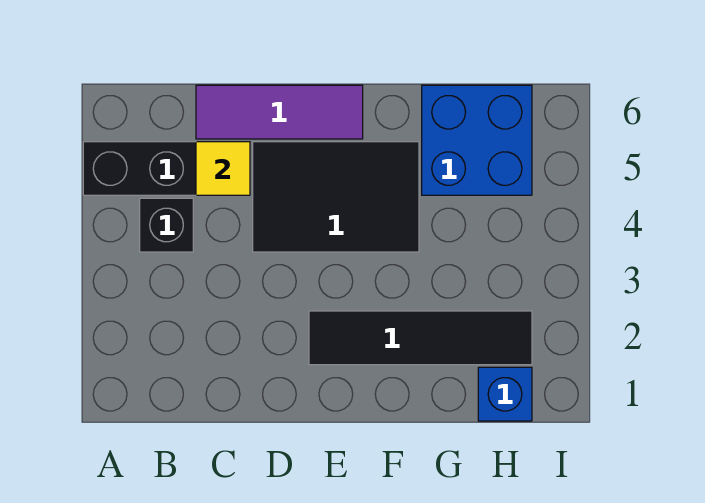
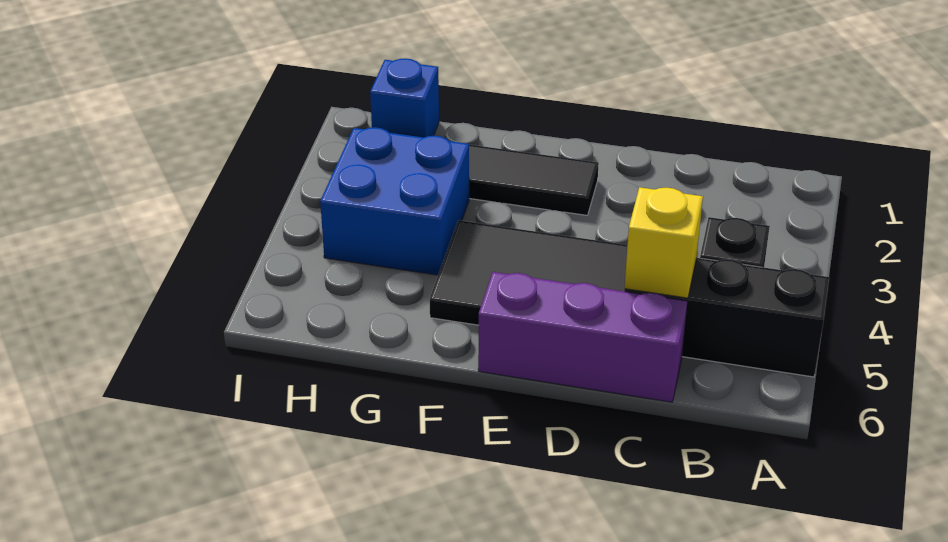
yellow 1x1 tile [196,142,250,195] -> yellow 1x1 brick [624,187,703,298]
purple 1x3 tile [196,85,363,139] -> purple 1x3 brick [478,272,687,402]
blue 2x2 brick [422,85,532,195] -> blue 2x2 brick moved to [320,127,469,275]

